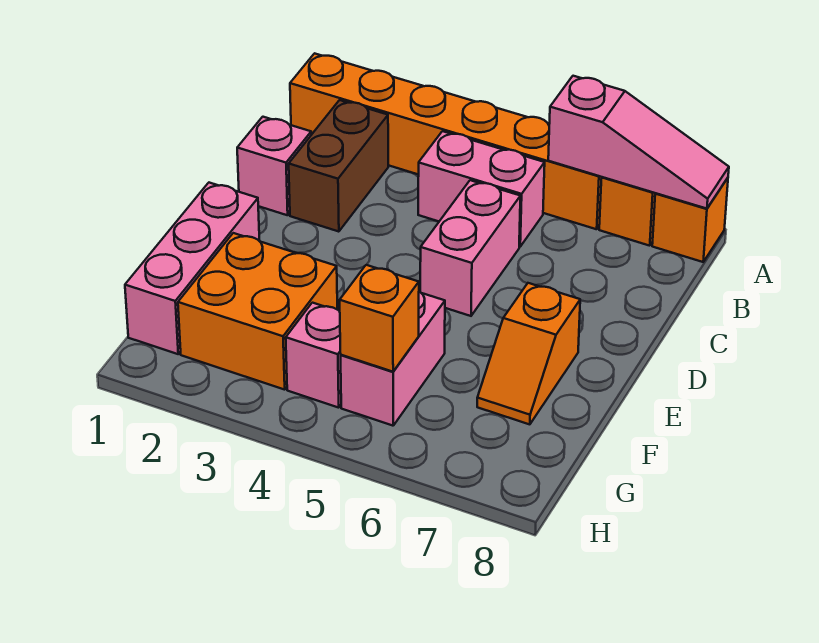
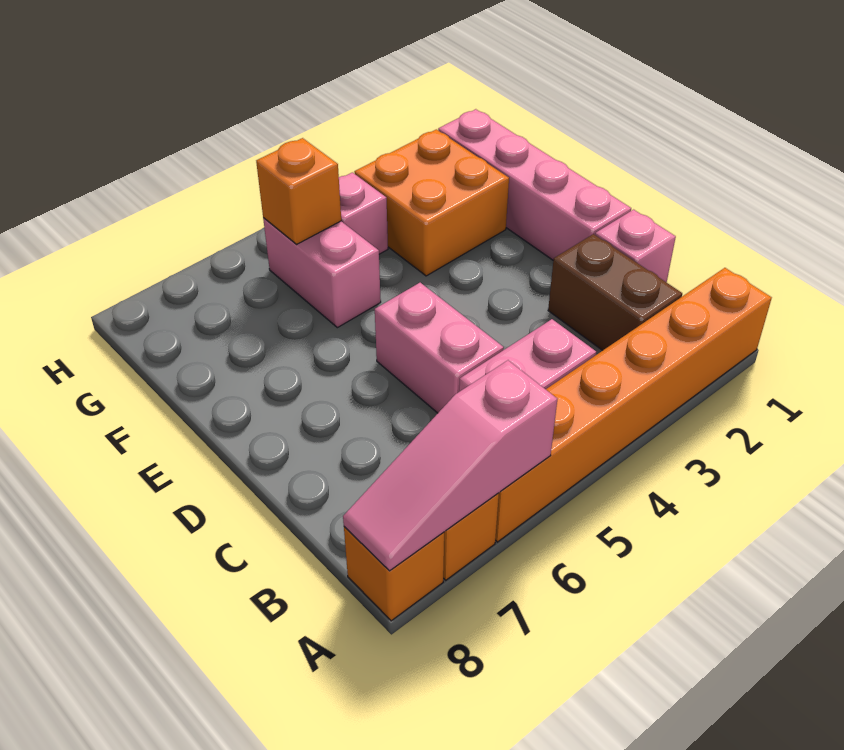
pink 1x3 brick [125,183,260,354] -> pink 1x4 brick [438,109,631,260]
orange 1x2 slope [477,283,580,424] -> none

